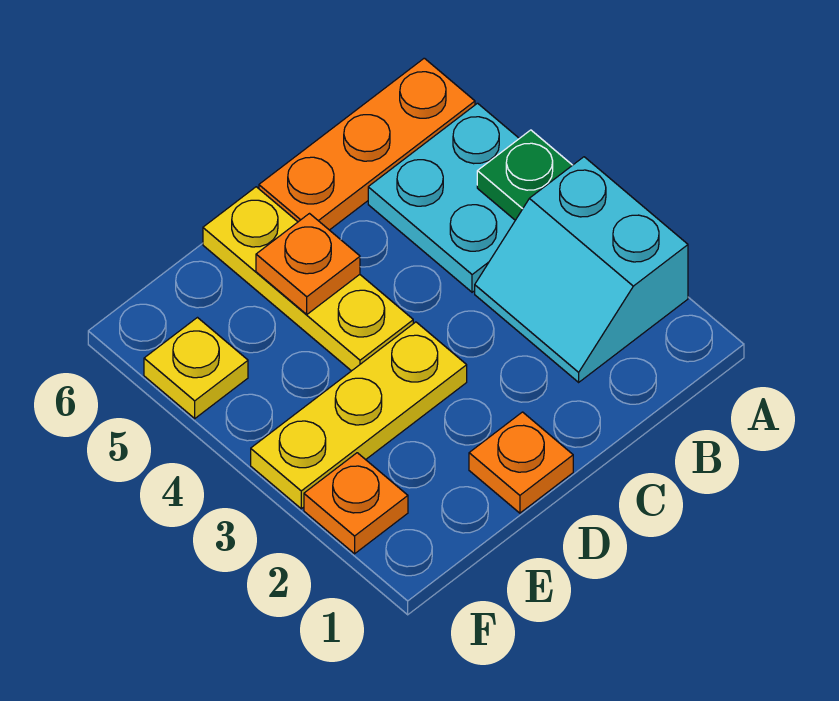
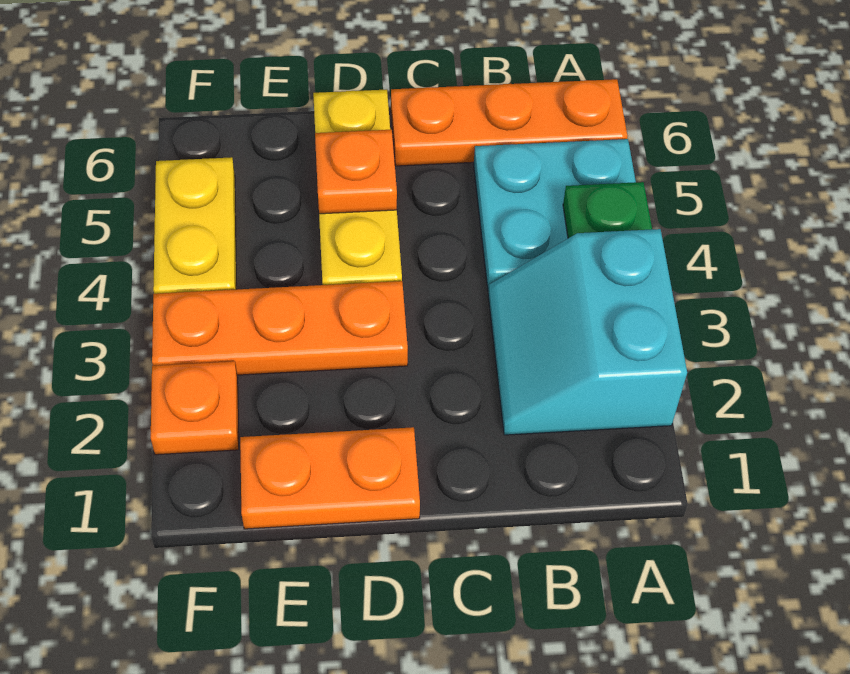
orange 1x1 plate [469,412,573,513] -> orange 1x2 plate [240,427,420,529]
yellow 1x3 plate [251,322,467,509] -> orange 1x3 plate [152,281,408,375]
yellow 1x1 plate [144,318,248,418] -> yellow 1x2 plate [153,157,236,294]

